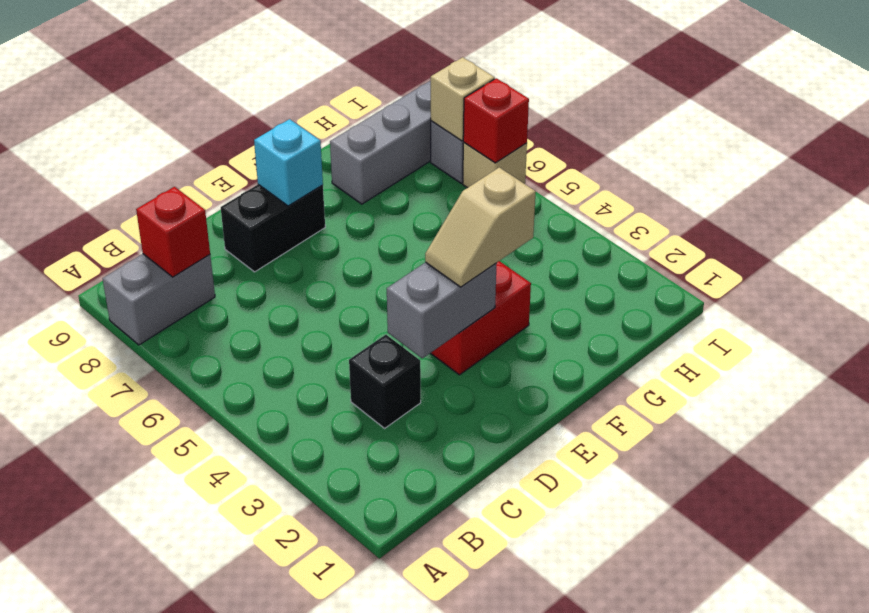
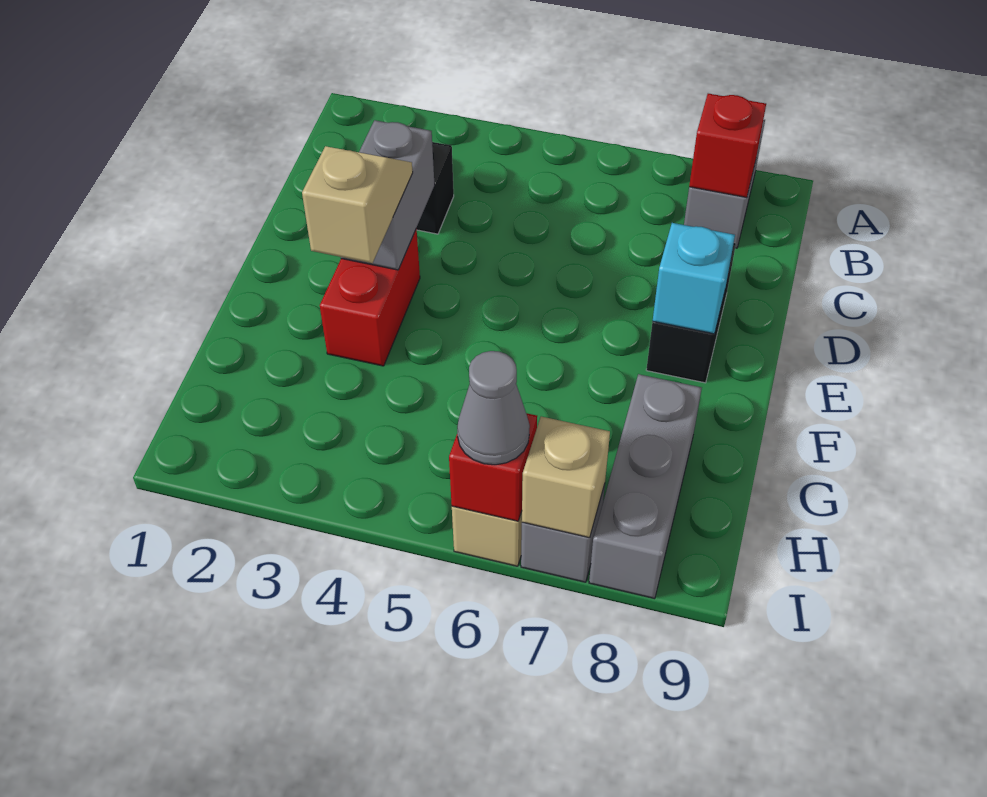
none -> grey 1x1 cone [457,351,530,465]

